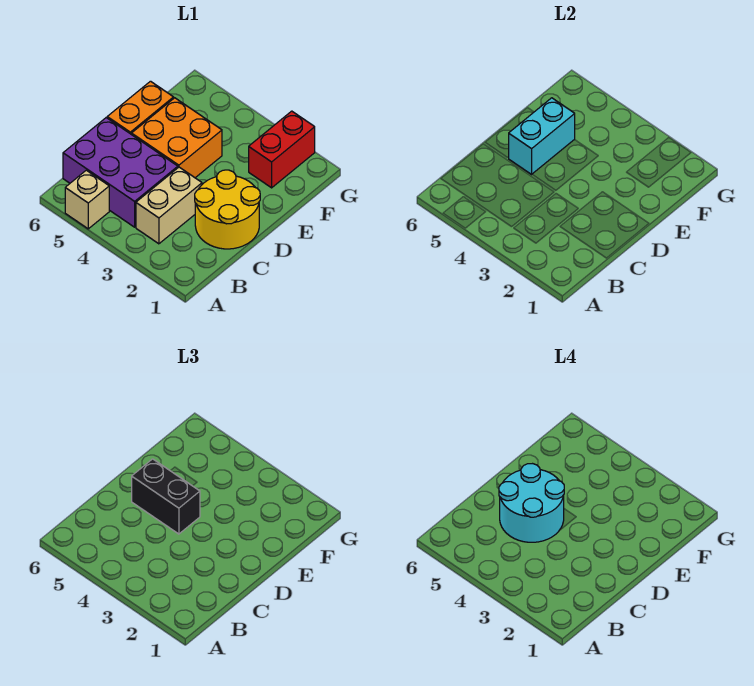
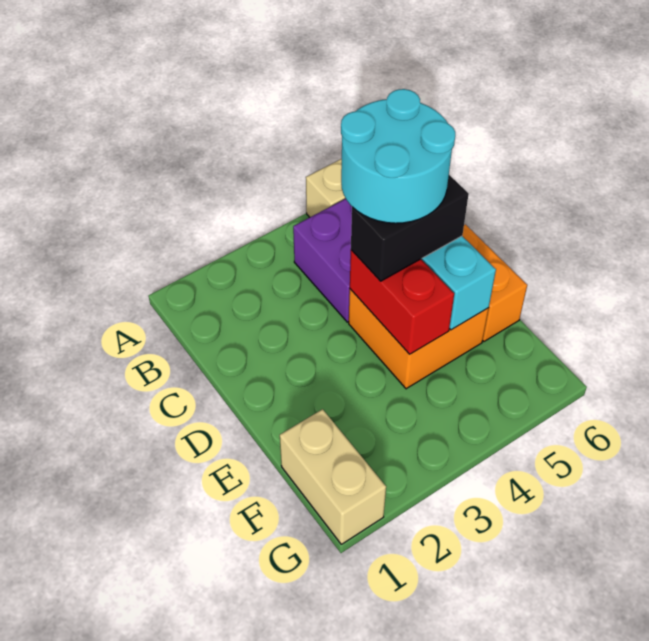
tan 1x2 brick [136,167,202,244] -> tan 1x2 brick moved to [280,409,386,544]
yellow 2x2 round brick [195,170,260,249] -> none
red 1x2 brick [249,111,315,188] -> red 1x2 brick moved to [350,250,454,354]

